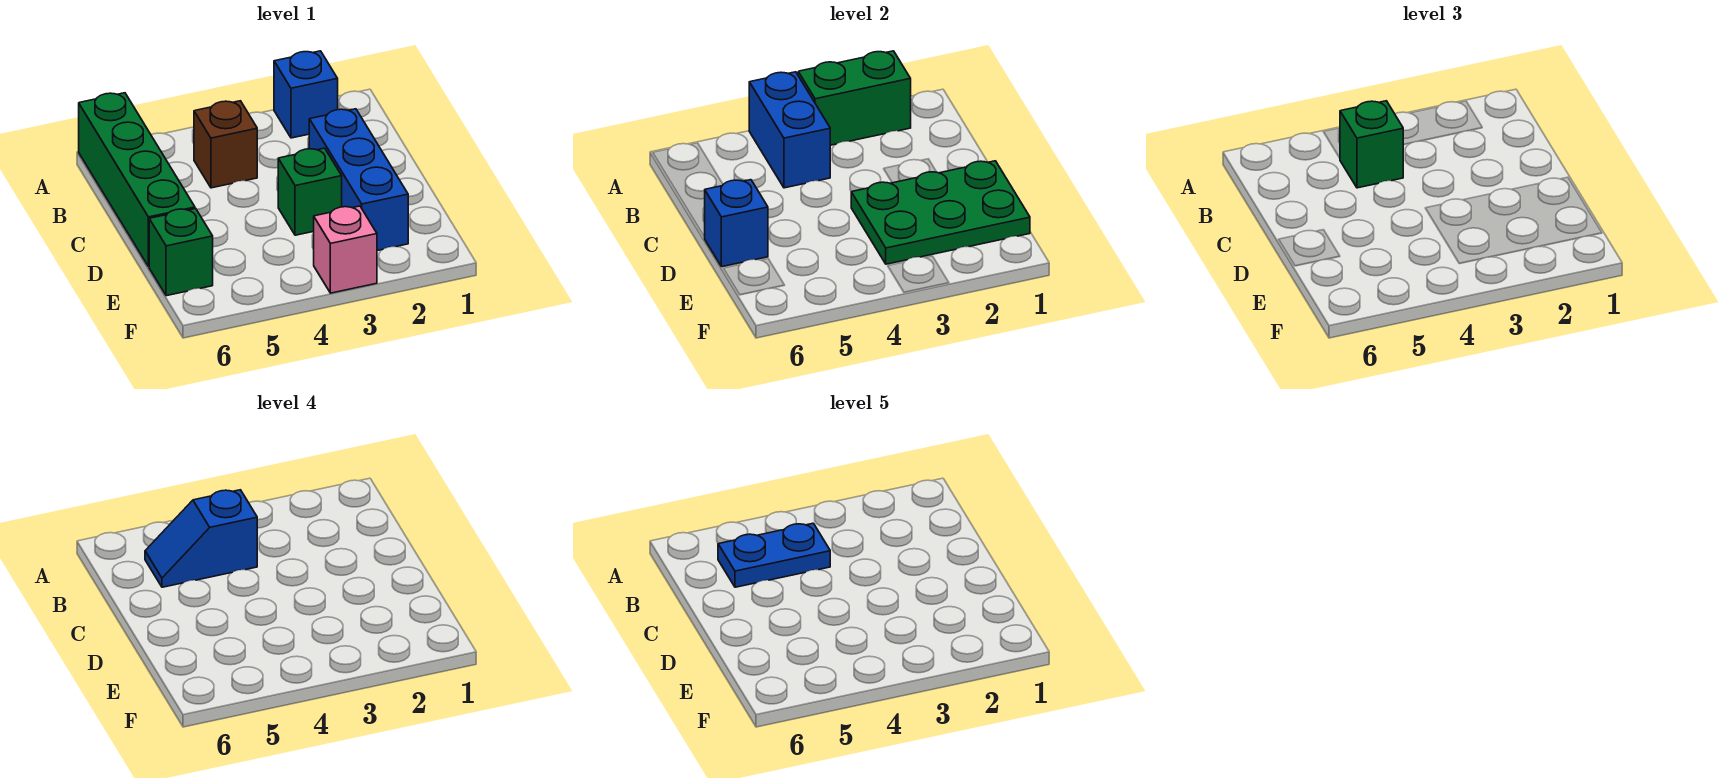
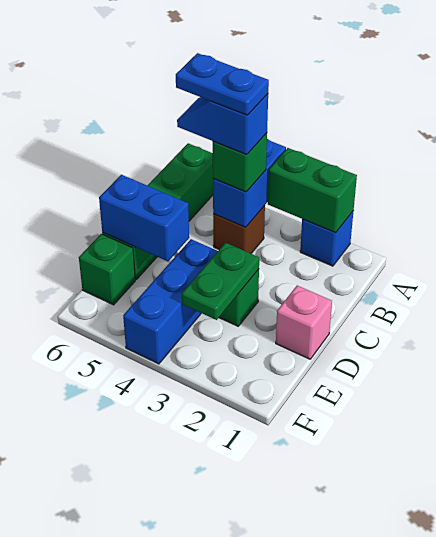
blue 1x3 brick [309,109,408,251] -> blue 1x3 brick moved to [123,239,218,364]
green 2x3 plate [851,161,1030,264] -> green 1x2 plate [182,243,259,320]
blue 1x1 brick [705,180,768,267] -> blue 1x2 brick [99,175,189,261]
pink 1x1 brick [314,206,377,293] -> pink 1x1 brick moved to [276,286,332,359]

